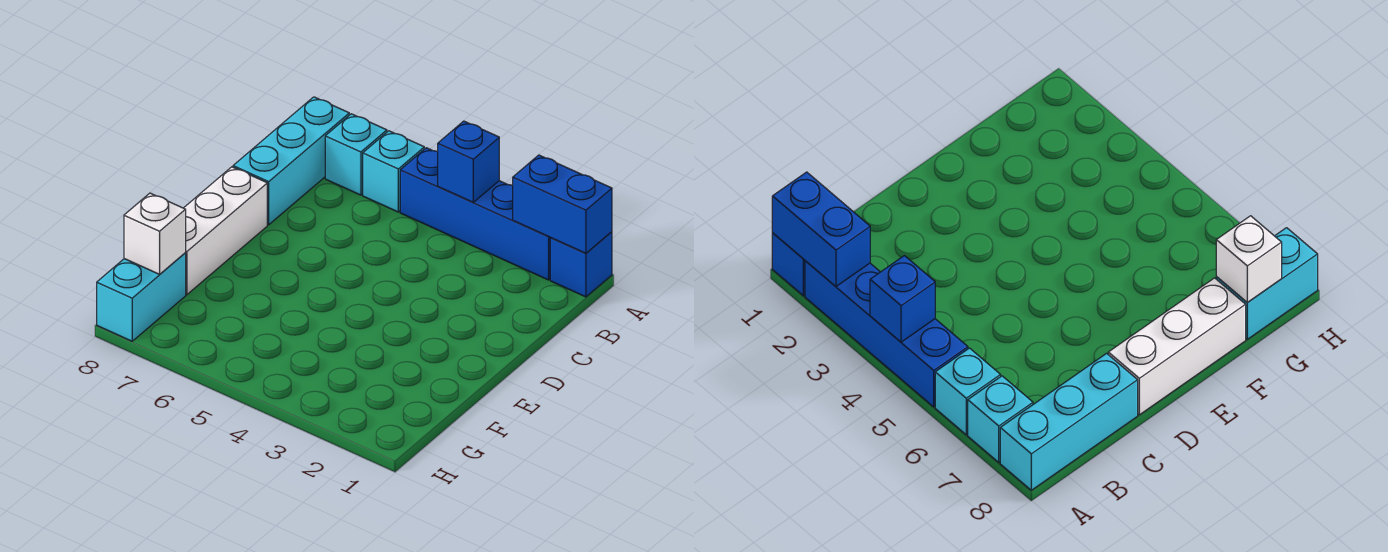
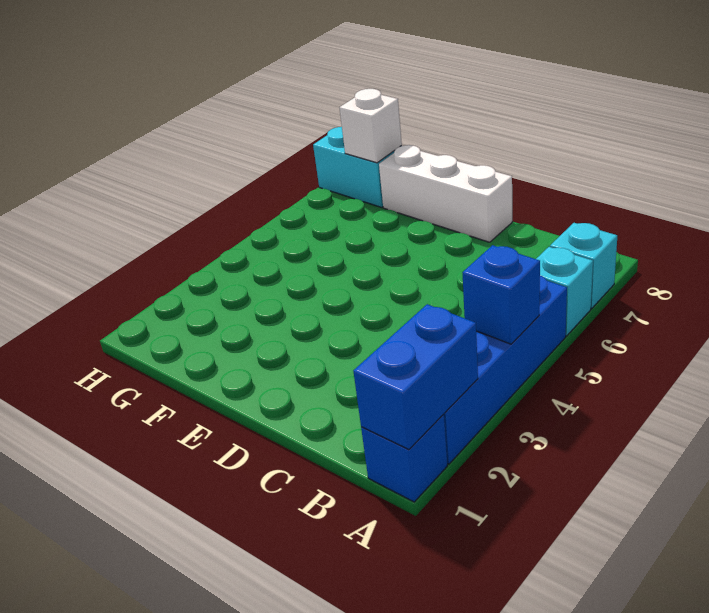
cyan 1x3 brick [233,97,349,225] -> none

